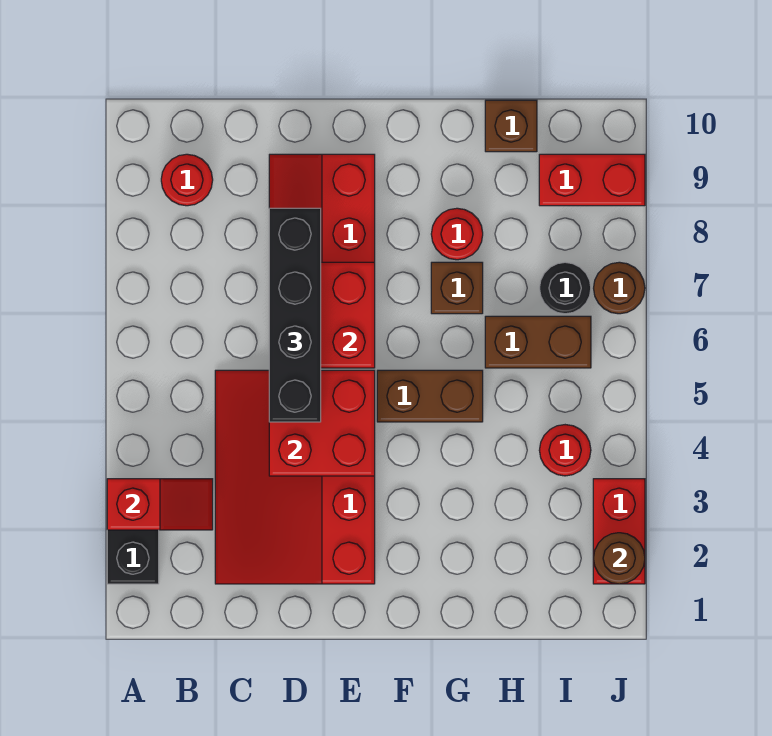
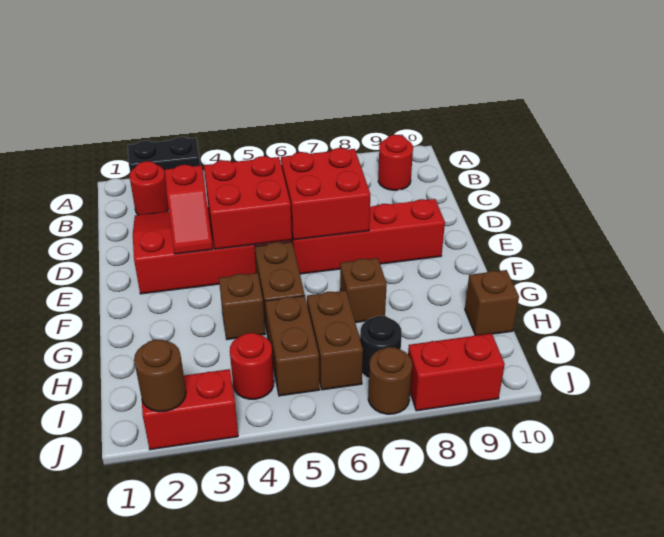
red 1x2 slope [107,479,213,530] -> red 1x2 slope moved to [164,165,213,254]
black 1x4 brick [269,208,321,422] -> none
none -> brown 1x1 brick [219,273,265,339]
red 1x1 round brick [431,208,483,260] -> red 1x1 round brick moved to [129,161,169,215]
none -> brown 1x2 brick [265,296,320,396]
red 1x2 brick [539,154,645,206] -> red 1x2 brick turned to [408,333,505,411]

